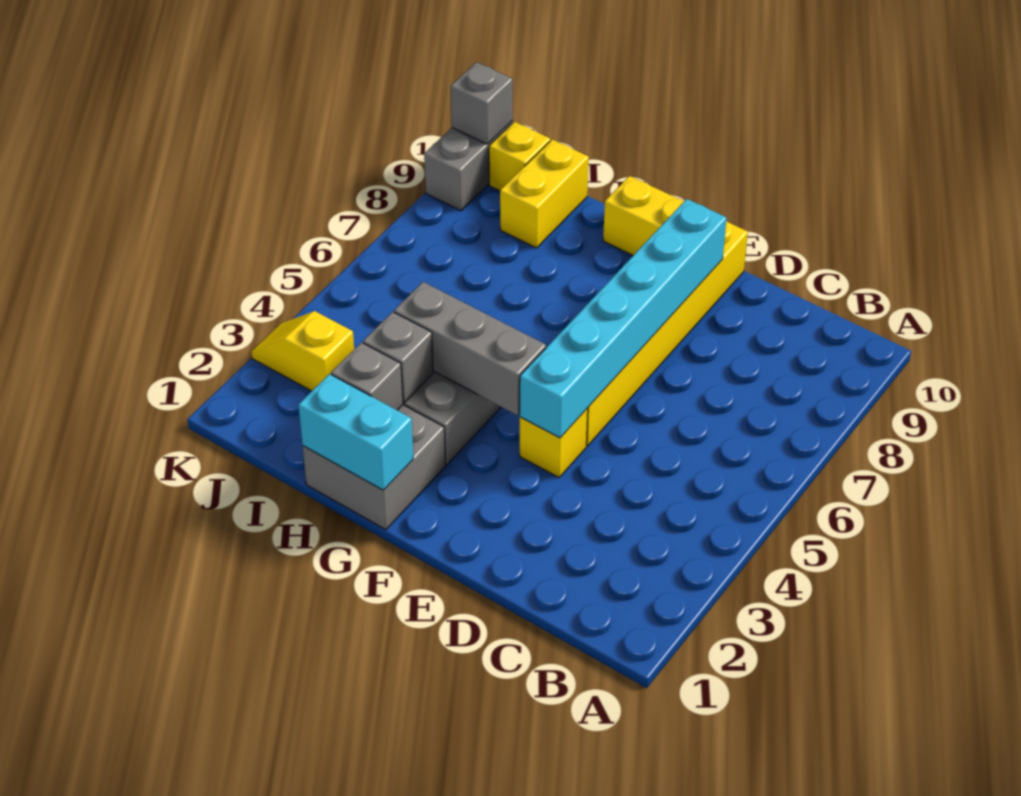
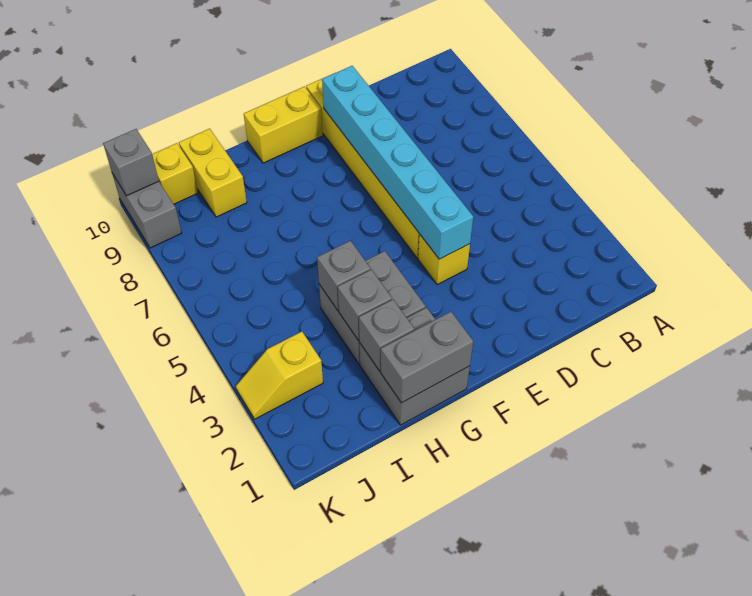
grey 1x3 brick [394,282,546,415] -> grey 1x1 brick [317,241,371,311]
cyan 1x2 brick [298,374,413,490] -> grey 1x2 brick [381,312,473,403]

